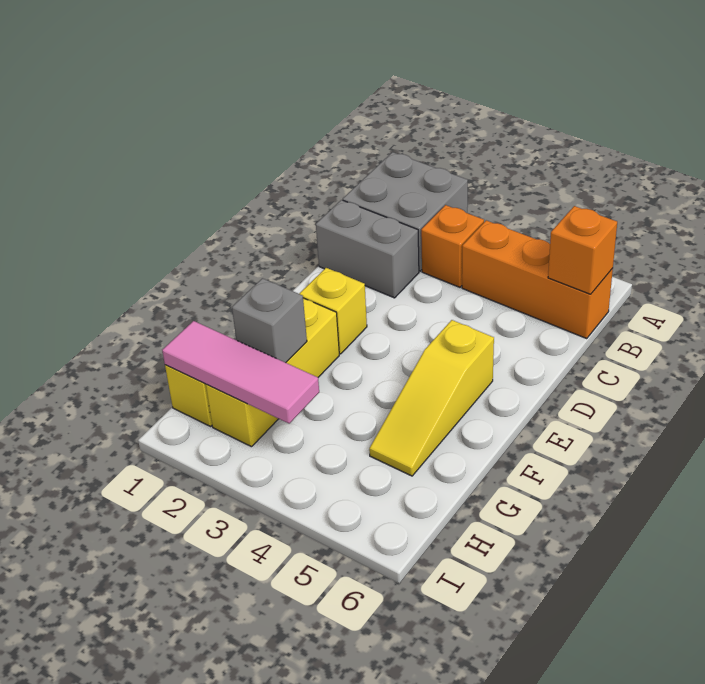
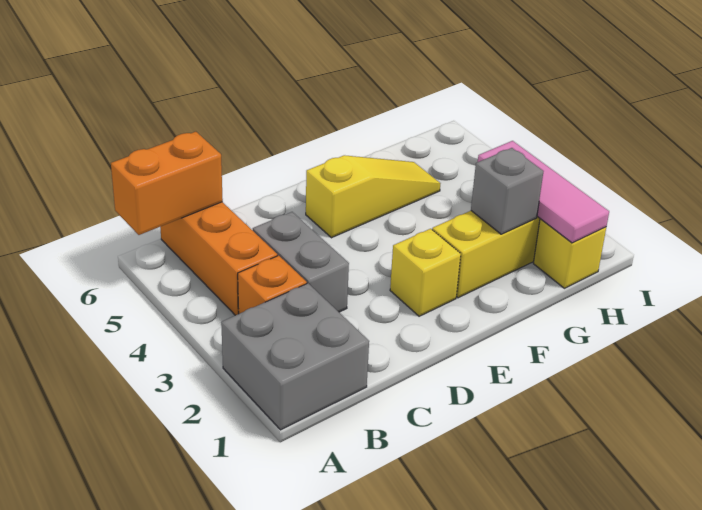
orange 1x1 brick [548,206,617,294] -> orange 1x2 brick [111,132,223,235]
grey 1x2 brick [316,200,419,298] -> grey 1x2 brick moved to [253,212,349,312]

